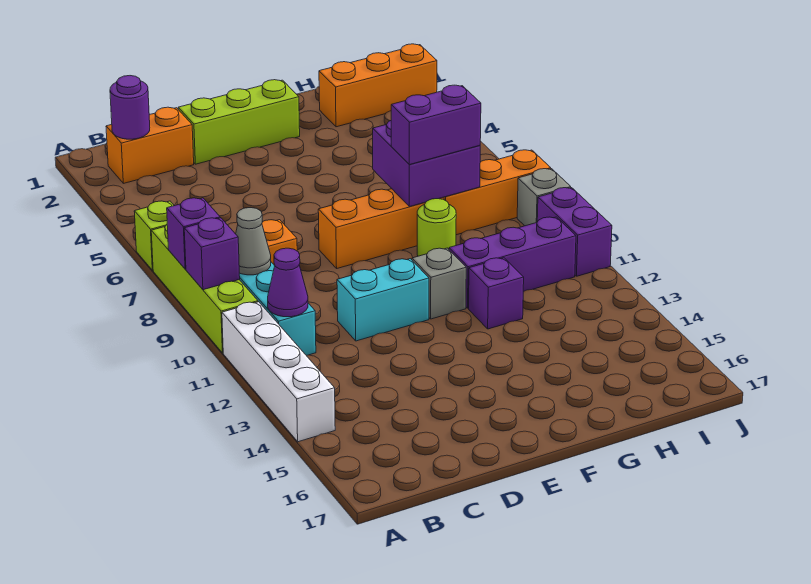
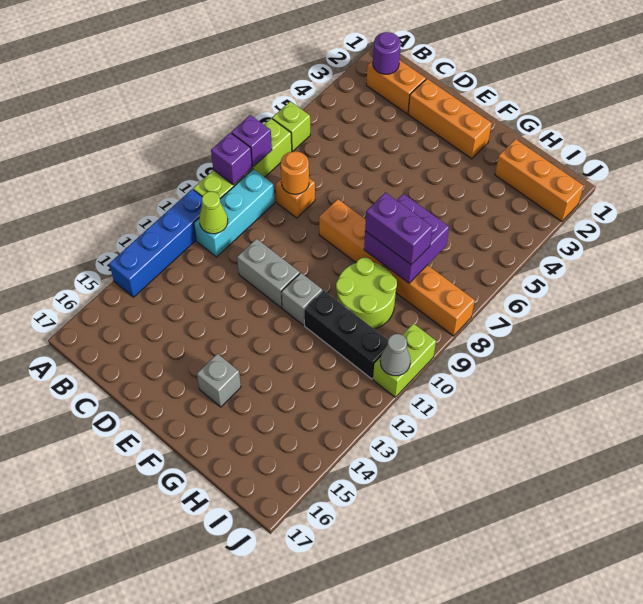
white 1x4 brick [222,302,335,442] -> blue 1x4 brick [109,189,202,297]
grey 1x1 cone [236,208,271,275] -> grey 1x1 cone moved to [380,334,411,376]
purple 1x1 cone [268,248,308,317] -> lime 1x1 cone [199,192,228,234]
none -> orange 1x1 round brick [281,151,309,194]
lime 1x3 brick [178,80,300,164] -> orange 1x3 brick [408,79,492,159]
cyan 1x2 brick [337,259,429,341] -> grey 1x2 brick [237,239,300,308]
lime 1x1 round brick [417,199,456,256] -> lime 2x2 round brick [336,258,397,329]
purple 1x3 brick [449,217,576,308] -> black 1x3 brick [304,290,388,379]
purple 1x1 brick [469,258,524,329] -> none
grey 1x1 brick [517,169,571,226] -> grey 1x1 brick moved to [197,354,241,407]
purple 1x2 brick [537,188,612,276] -> lime 1x2 brick [373,324,436,397]

